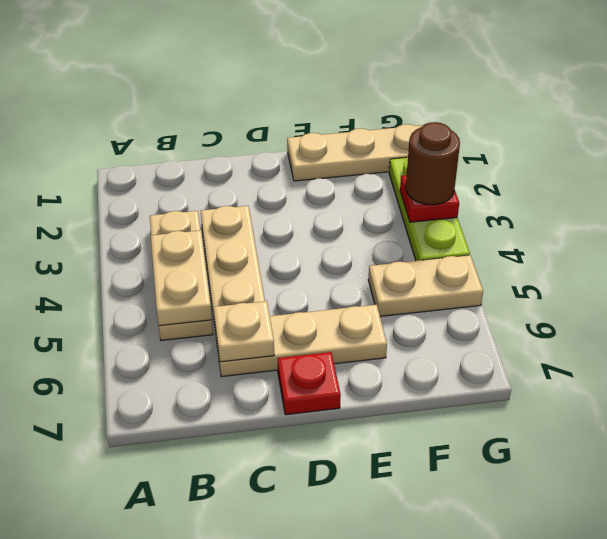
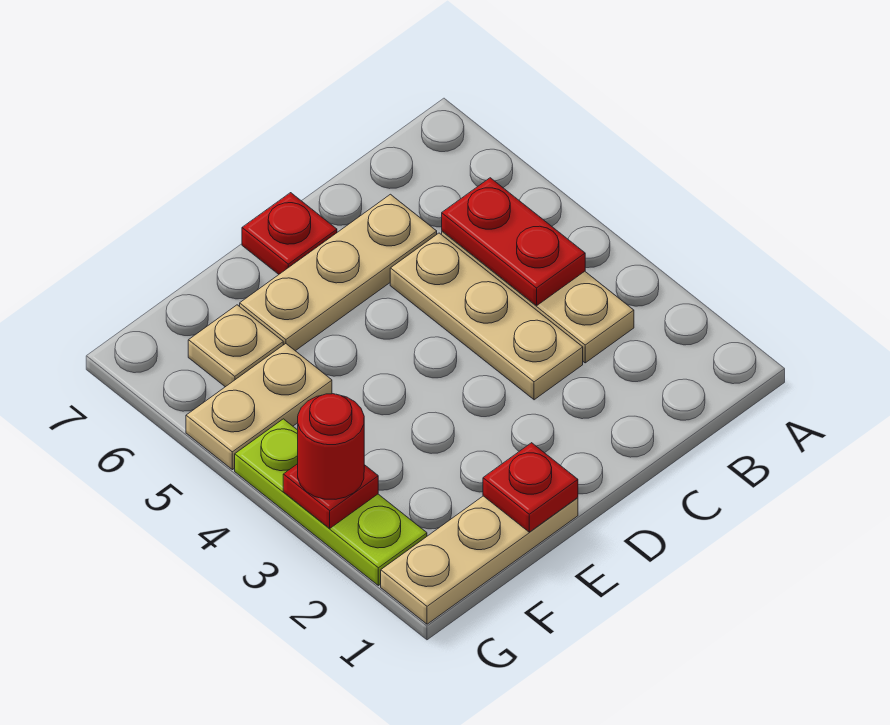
tan 1x2 plate [151,230,212,326] -> red 1x2 plate [442,178,585,306]
tan 1x1 plate [214,301,274,362] -> tan 1x1 plate moved to [188,305,283,387]
none -> red 1x1 plate [483,443,578,532]
brown 1x1 round brick [406,122,460,205] -> red 1x1 round brick [298,394,364,499]

